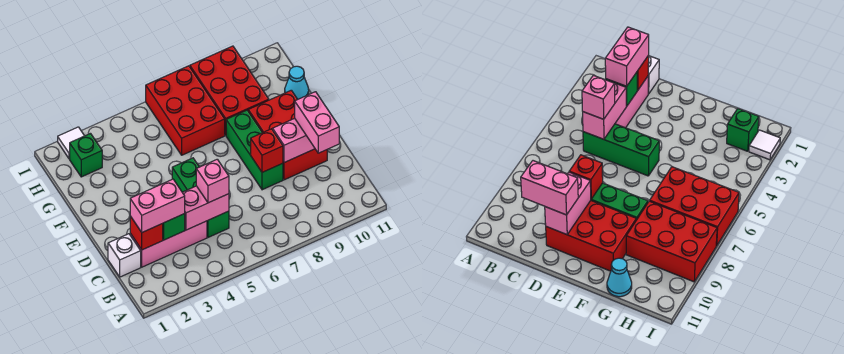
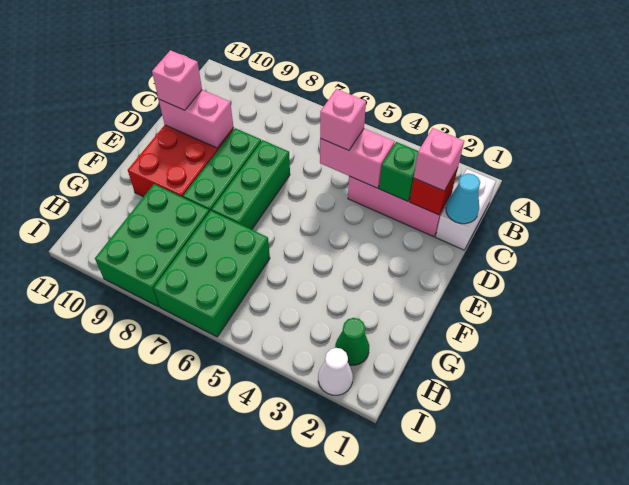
white 1x1 brick [108,234,141,277] -> white 1x2 brick [436,169,496,250]
pink 1x2 brick [130,179,185,232] -> pink 1x1 brick [414,128,464,191]
green 1x3 brick [172,158,229,237] -> green 1x3 brick moved to [212,140,290,230]
pink 1x2 brick [295,92,339,153] -> pink 1x1 brick [152,50,202,110]
red 1x1 brick [251,129,283,172] -> none
red 2x3 brick [146,66,225,155] -> green 2x3 brick [153,210,270,337]
red 2x3 brick [190,46,269,135] -> green 2x3 brick [95,184,209,307]
cyan 1x1 cone [285,66,309,99] -> cyan 1x1 cone moved to [446,173,480,224]
green 1x1 brick [70,134,102,177] -> green 1x1 cone [335,318,369,365]
white 1x1 tile [58,127,84,159] -> white 1x1 cone [318,348,353,395]

